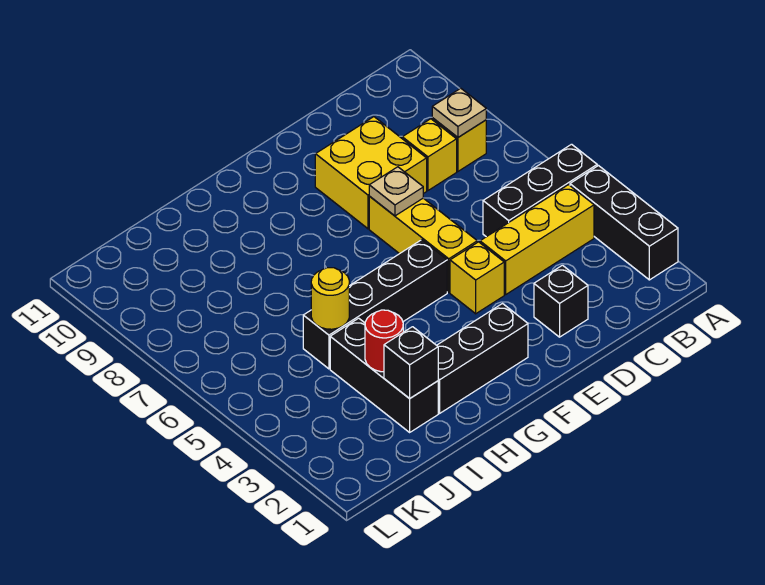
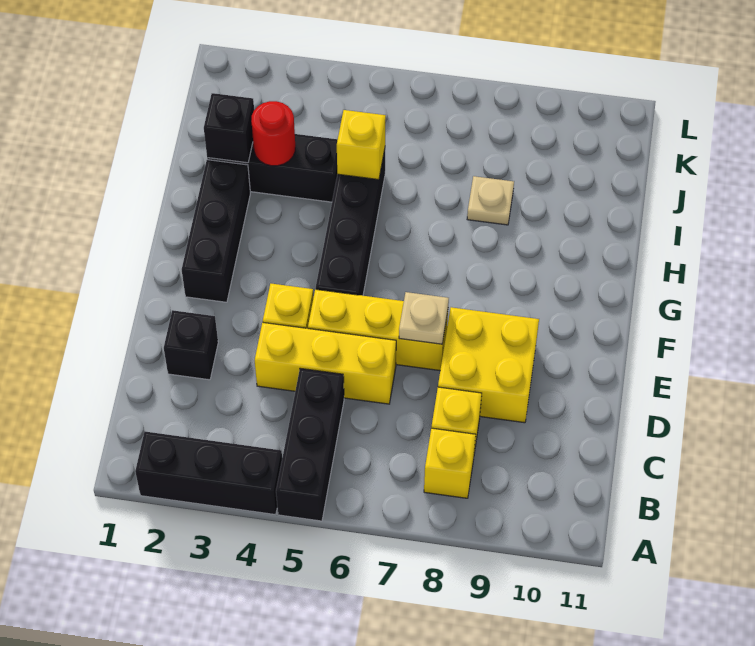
yellow 1x3 brick [480,185,594,294] -> yellow 1x3 brick turned to [255,322,396,404]
tan 1x1 plate [432,88,486,137] -> tan 1x1 plate moved to [467,176,514,225]
yellow 1x1 round brick [311,268,349,329] -> yellow 1x1 brick [337,110,386,180]

